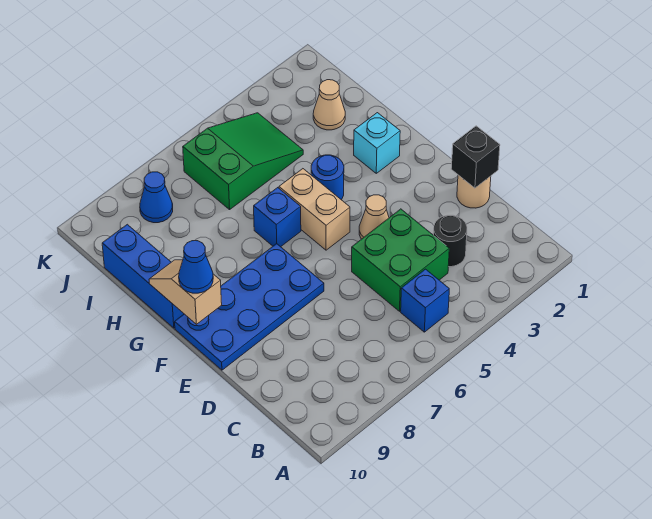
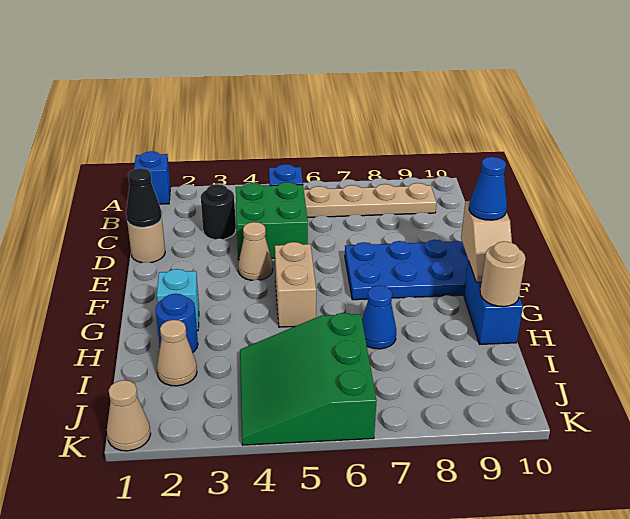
none -> tan 1x4 plate [304,183,436,217]
black 1x1 brick [451,126,500,188] -> black 1x1 cone [126,168,162,227]
blue 1x1 round brick [311,155,344,200] -> blue 1x1 round brick moved to [156,294,198,352]
blue 1x1 brick [254,188,301,247] -> blue 1x1 brick moved to [134,151,171,205]
blue 1x3 brick [102,224,184,328] -> blue 1x2 brick [464,261,523,344]
none -> tan 1x1 round brick [480,242,526,307]
green 2x3 slope [183,113,303,210] -> green 3x3 slope [240,313,377,445]
blue 1x1 cone [140,172,173,223] -> blue 1x1 cone moved to [362,286,396,349]
none -> tan 1x1 cone [107,380,151,451]

